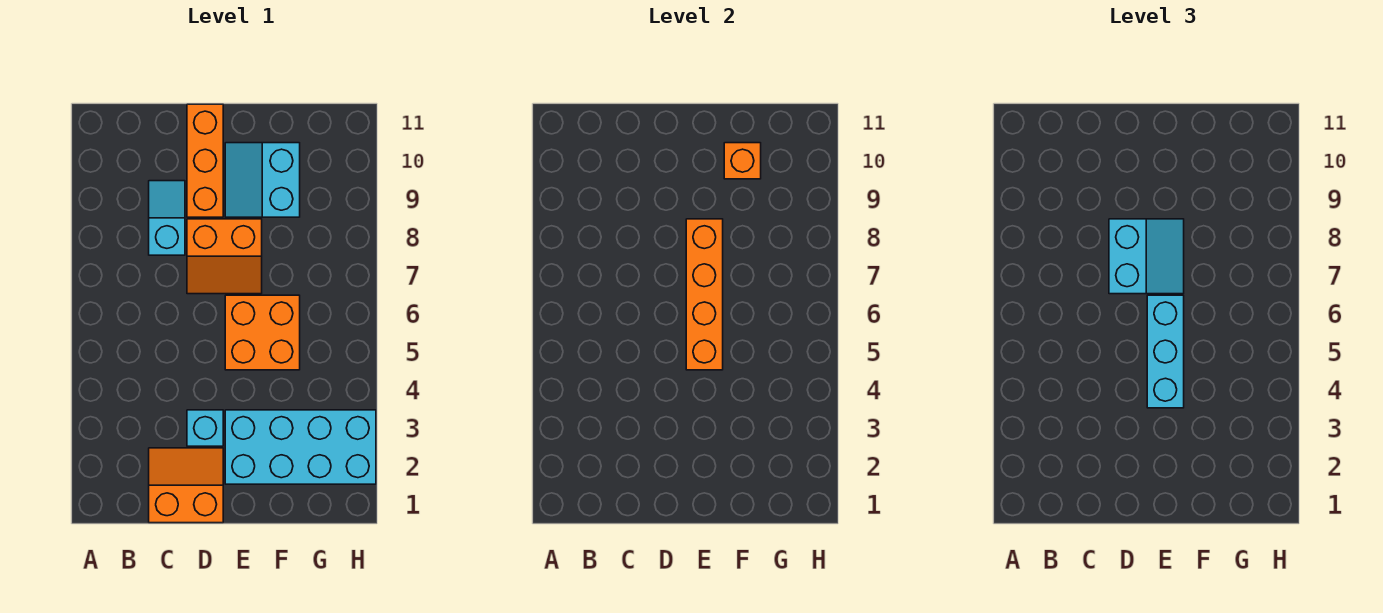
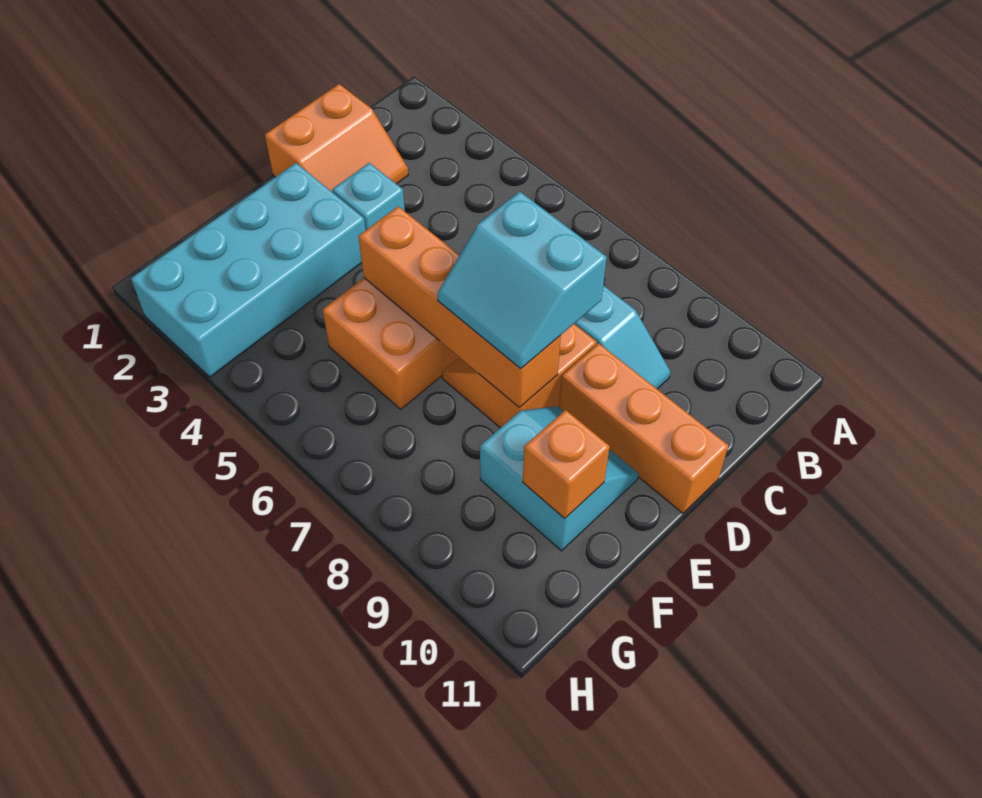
cyan 1x3 brick [1147,295,1184,408] -> none

